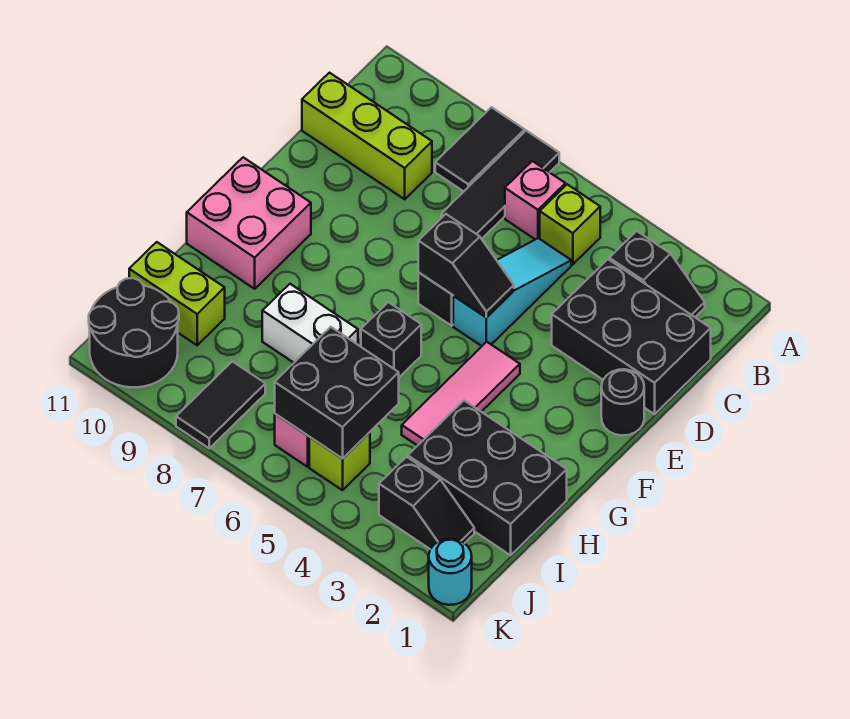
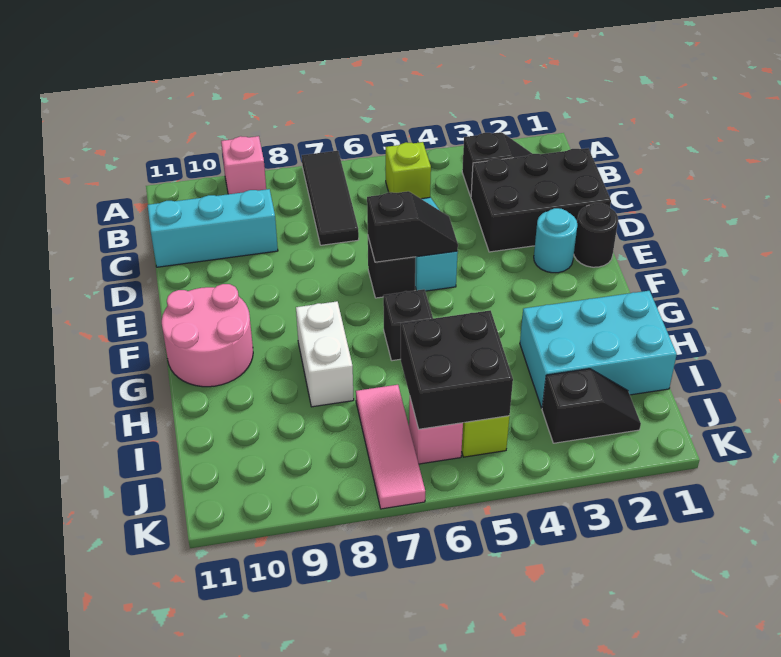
black 1x2 tile [435,107,525,191] -> none
pink 1x1 brick [505,161,565,239] -> pink 1x1 brick moved to [221,136,266,194]
lime 1x3 brick [302,73,432,199] -> cyan 1x3 brick [148,189,278,267]
pink 1x3 tile [402,342,520,446] -> pink 1x3 tile moved to [356,385,425,509]
pink 2x2 brick [187,157,311,289] -> pink 2x2 round brick [162,284,253,387]
black 2x3 brick [408,401,567,555] -> cyan 2x3 brick [520,291,677,408]
white 1x2 brick [262,284,358,363] -> white 1x2 brick turned to [296,301,354,407]
lime 1x2 brick [129,242,225,345] -> none
black 1x2 tile [176,361,265,448] -> none
black 2x2 round brick [89,278,179,387] -> none
cyan 1x1 round brick [429,539,472,605] -> cyan 1x1 round brick moved to [534,208,577,273]

